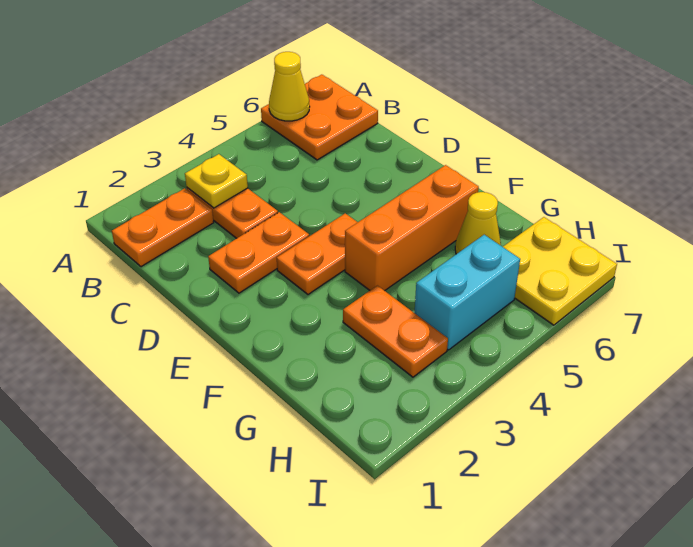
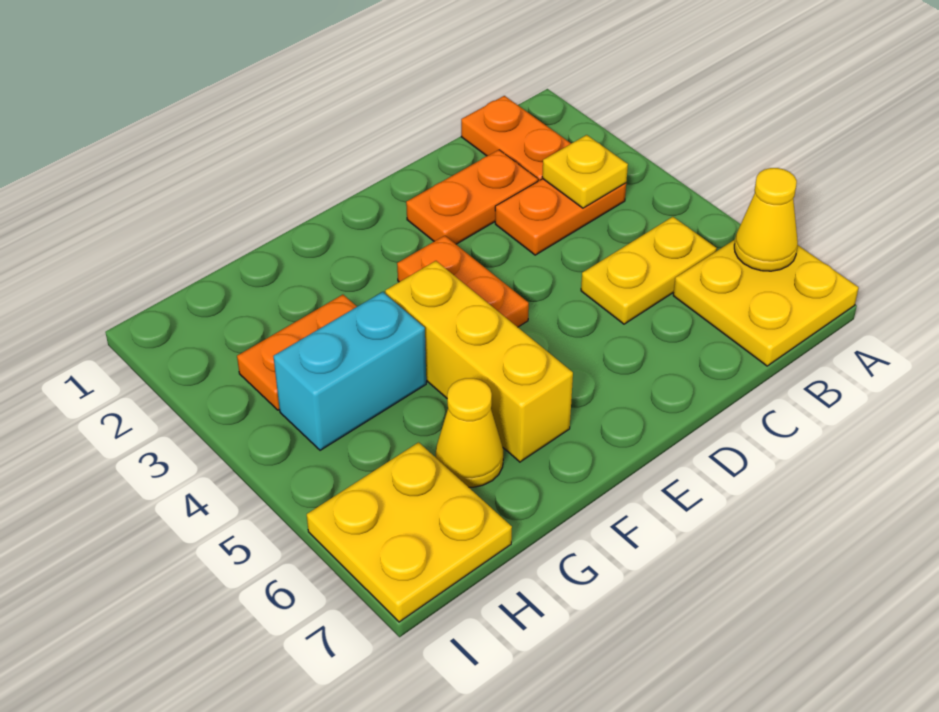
orange 2x2 plate [261,75,378,160] -> yellow 2x2 plate [673,240,859,366]
none -> yellow 1x2 plate [581,217,717,324]
orange 1x2 plate [208,212,309,293] -> orange 1x2 plate turned to [406,150,538,244]
orange 1x3 brick [345,165,479,291] -> yellow 1x3 brick [385,261,573,462]
cyan 1x2 brick [415,235,520,350] -> cyan 1x2 brick turned to [273,292,426,450]

